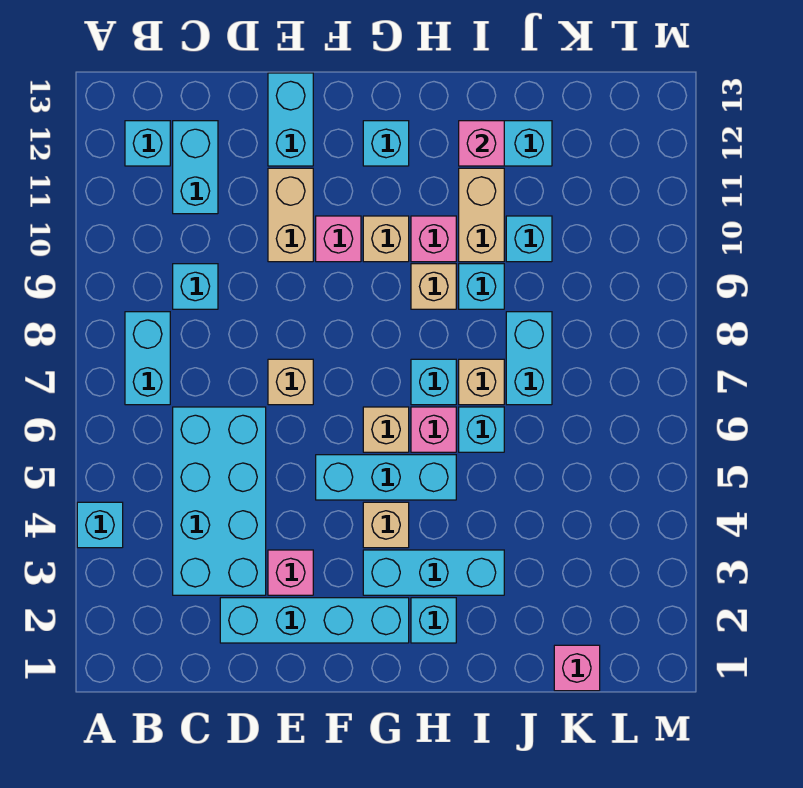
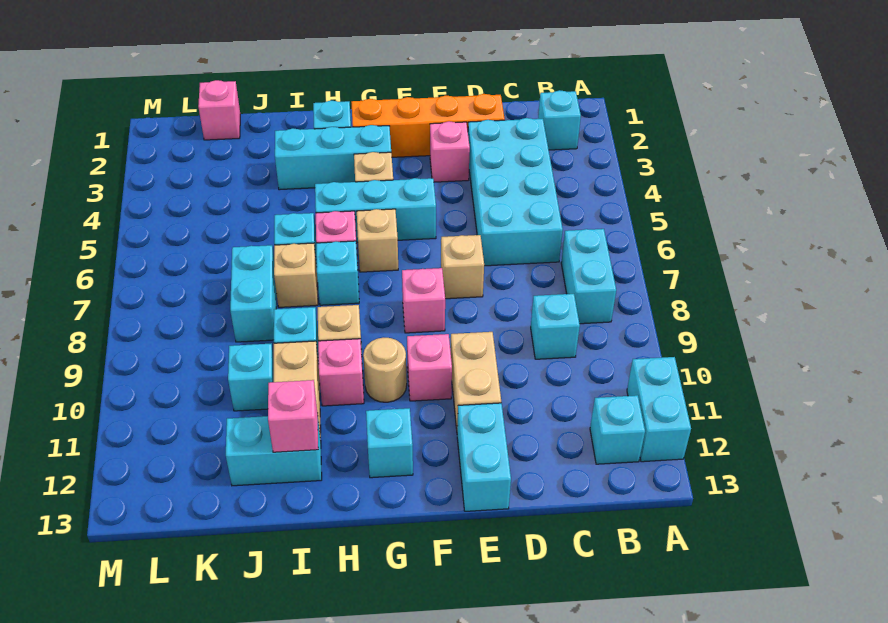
cyan 1x1 brick [77,502,123,548] -> cyan 1x1 brick moved to [538,90,581,150]
cyan 1x2 brick [173,121,218,214] -> cyan 1x2 brick moved to [627,357,691,462]
cyan 1x4 brick [220,598,409,643] -> orange 1x4 brick [351,94,505,157]
none -> pink 1x1 brick [402,268,445,333]
tan 1x1 brick [363,216,409,262] -> tan 1x1 round brick [363,338,407,402]

